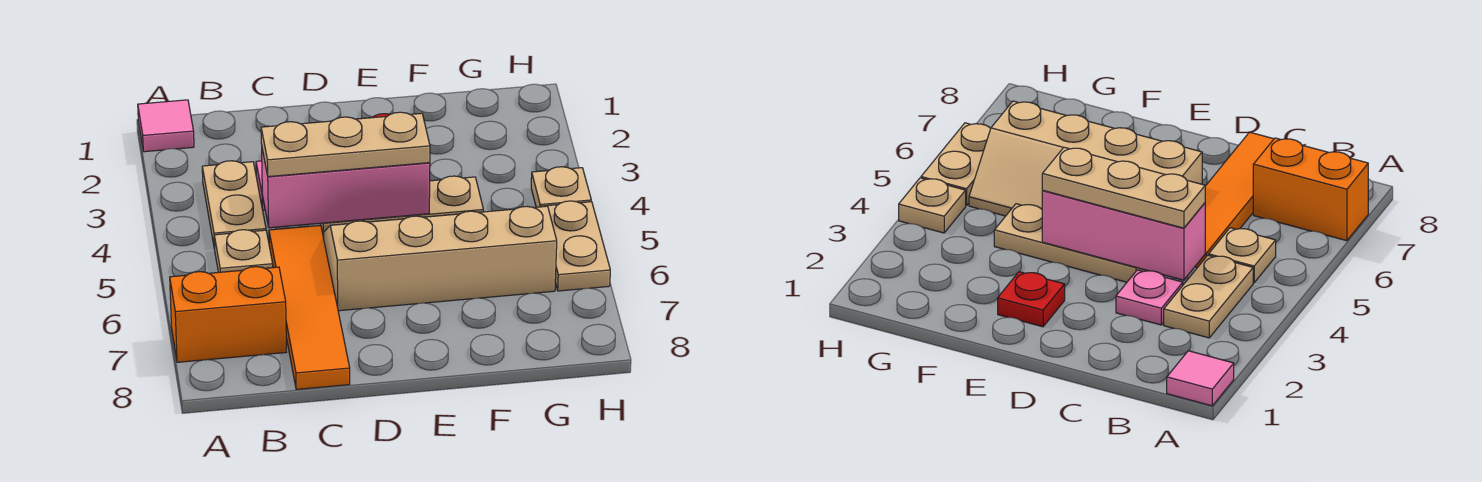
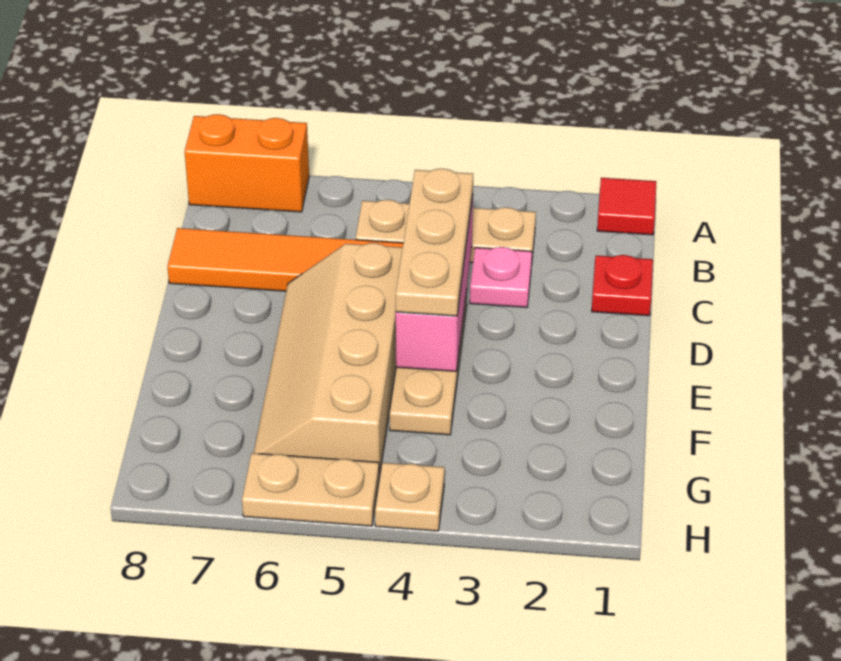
pink 1x1 tile [138,100,194,152] -> red 1x1 tile [597,178,656,235]
orange 1x2 brick [170,267,286,362] -> orange 1x2 brick turned to [185,114,309,212]
tan 2x4 slope [324,206,557,311] -> tan 2x4 slope turned to [254,243,403,477]
red 1x1 plate [998,272,1065,327] -> red 1x1 plate moved to [592,255,653,316]

